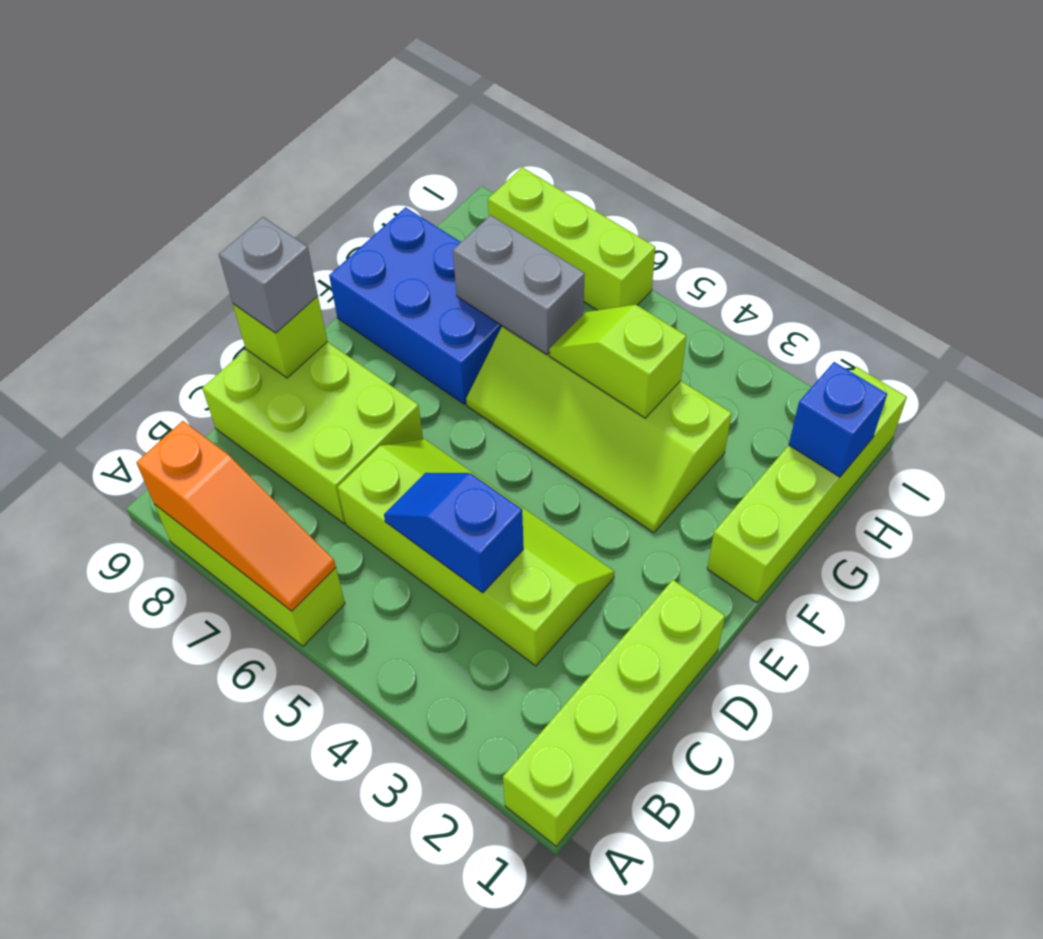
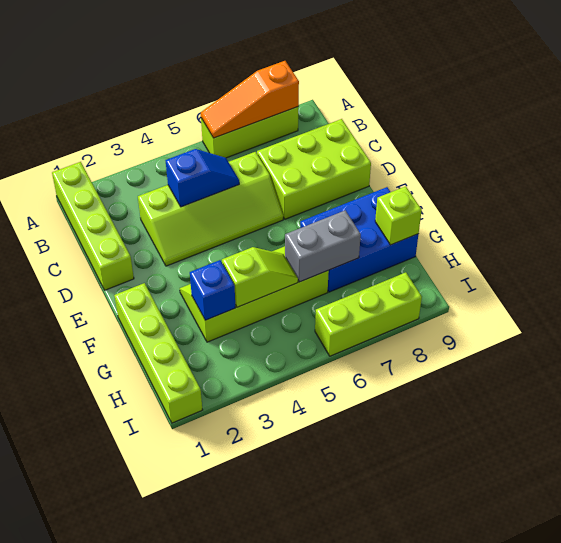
lime 1x1 brick [233,296,327,378] -> lime 1x1 brick moved to [375,186,422,245]
grey 1x1 brick [219,217,318,333] -> none
blue 1x1 brick [789,362,887,477] -> blue 1x1 brick moved to [190,260,236,320]

